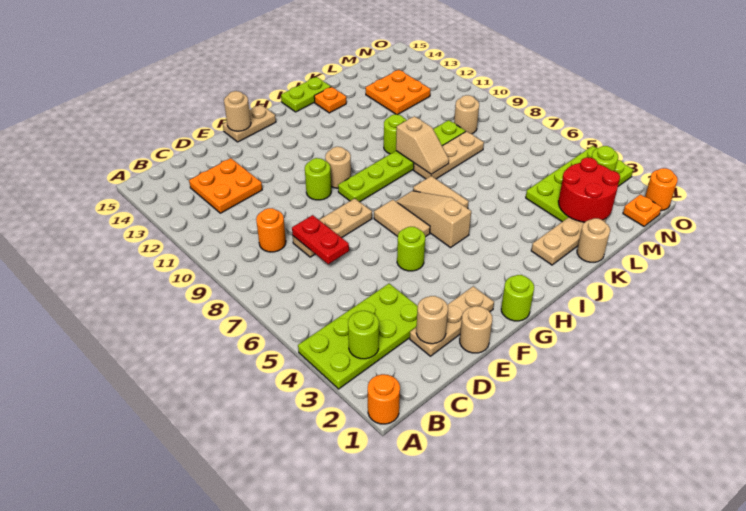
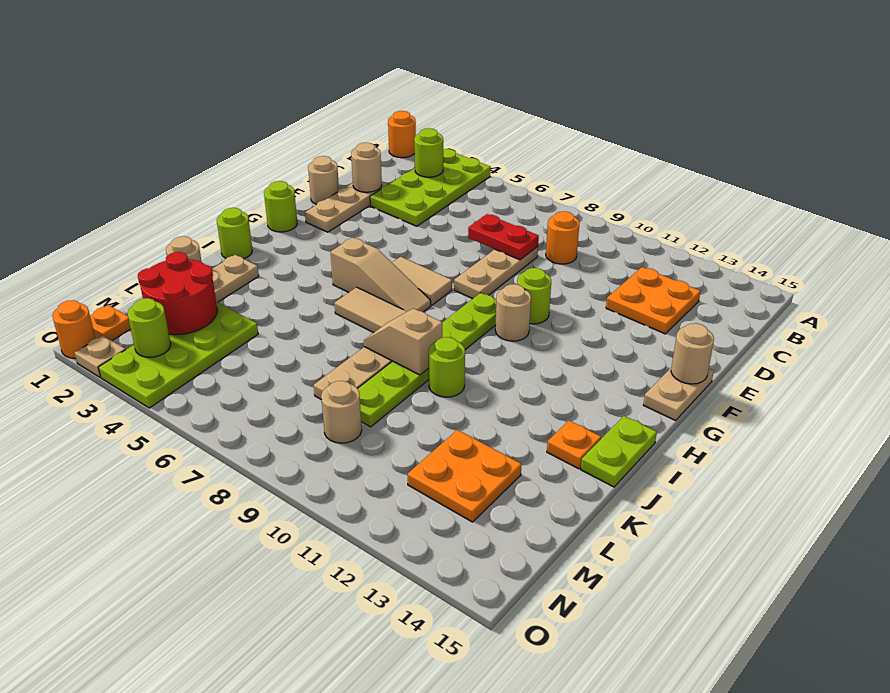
lime 1x1 round brick [397,227,425,271] -> lime 1x1 round brick moved to [217,208,252,259]
none -> tan 1x1 plate [75,335,125,377]

